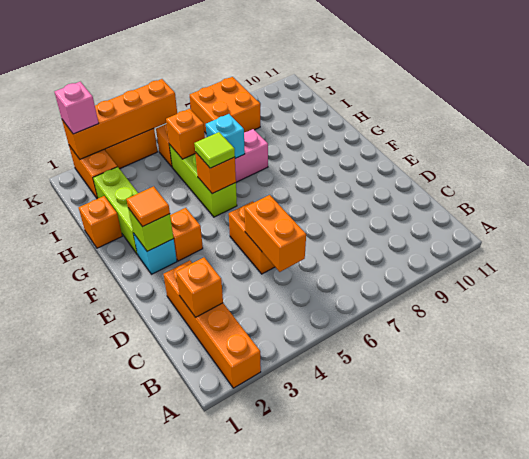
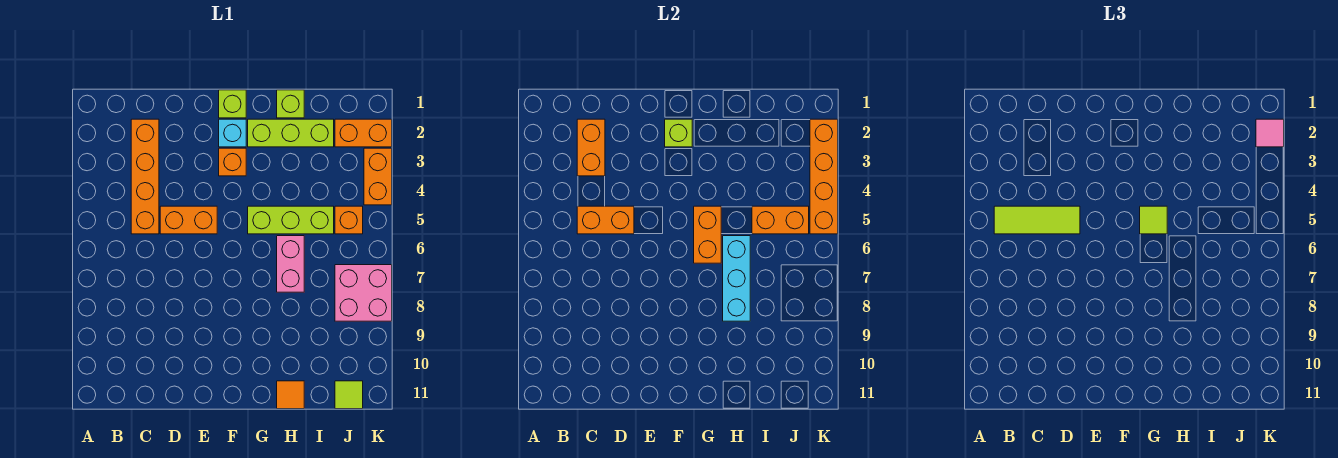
orange 1x4 brick [164,261,261,388] -> orange 1x4 brick turned to [131,119,159,234]
none -> lime 1x3 tile [994,206,1080,234]
orange 1x1 brick [176,258,223,317] -> orange 1x2 brick [577,119,605,176]
none -> lime 1x1 brick [219,90,246,118]
orange 1x1 tile [126,186,170,227] -> orange 1x1 tile moved to [277,381,304,409]
orange 1x1 brick [195,152,236,194] -> orange 1x2 brick [694,206,721,263]
orange 1x1 brick [79,196,122,248] -> lime 1x1 brick [277,90,304,118]
cyan 1x1 brick [206,114,245,159] -> cyan 1x3 brick [723,236,750,321]
orange 1x1 brick [166,109,205,159] -> orange 1x2 brick [752,206,809,234]
orange 2x2 brick [190,77,260,133] -> pink 2x2 brick [335,265,392,321]
none -> lime 1x1 tile [335,381,363,409]
pink 1x1 brick [55,82,99,134] -> pink 1x1 tile [1256,119,1284,147]

